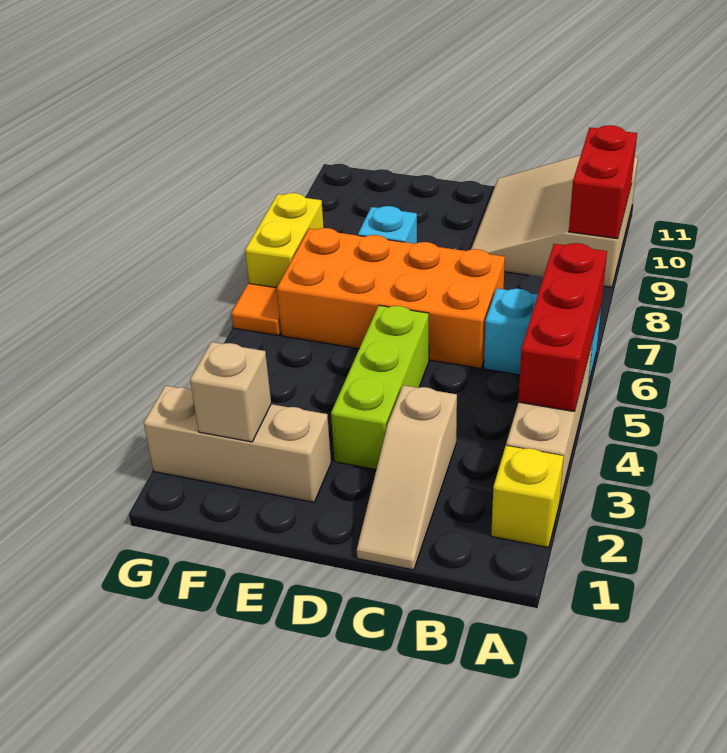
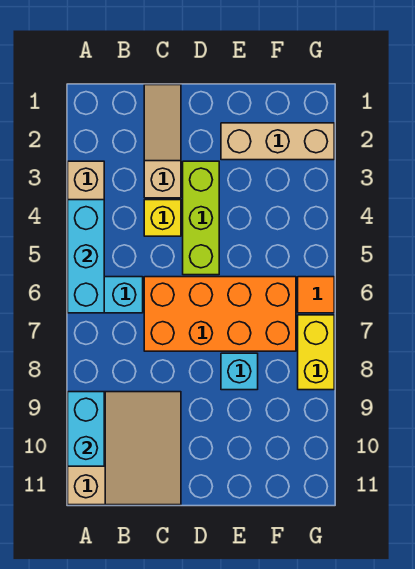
yellow 1x1 brick [491,446,564,548] -> yellow 1x1 brick moved to [144,200,181,236]
red 1x3 brick [518,243,607,412] -> cyan 1x3 brick [68,200,104,313]
red 1x2 brick [569,125,637,239] -> cyan 1x2 brick [68,392,104,466]
tan 1x1 brick [190,342,271,442] -> none

